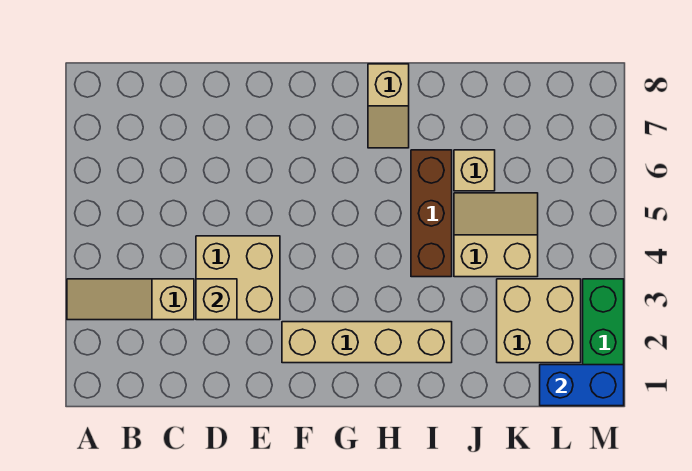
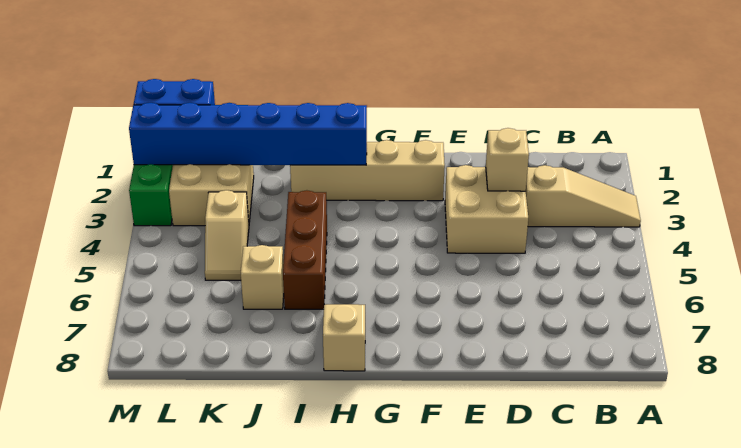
none -> blue 1x6 brick [129,103,367,165]
tan 2x2 slope [454,193,538,277] -> tan 1x2 slope [205,190,249,280]

